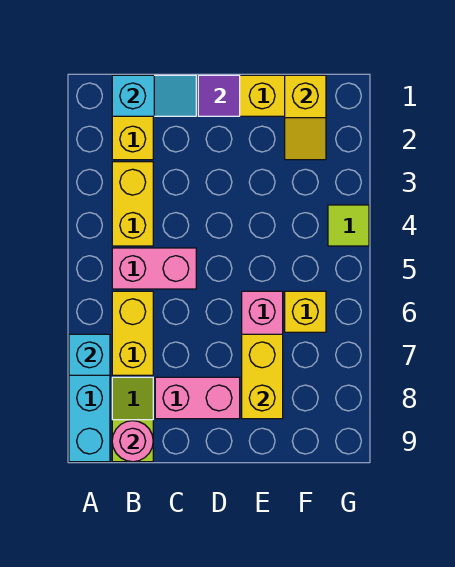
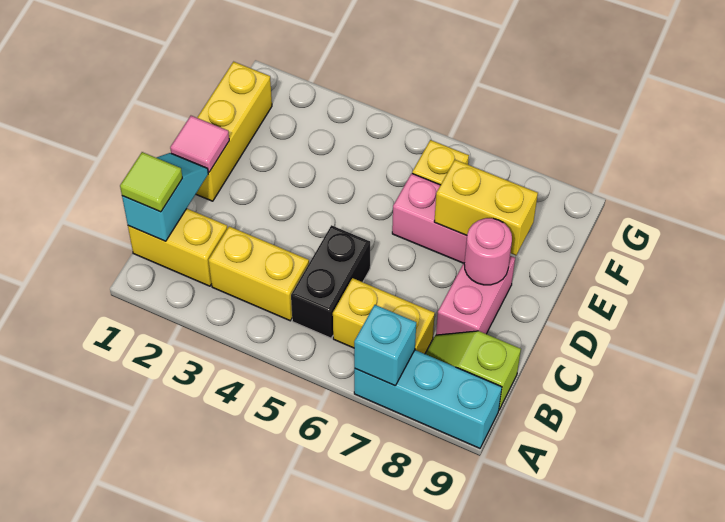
pink 1x2 brick [112,248,196,289] -> black 1x2 brick [291,225,370,338]
pink 1x1 round brick [112,421,153,462] -> pink 1x1 round brick moved to [464,218,512,285]
purple 1x1 tile [198,75,240,116] -> pink 1x1 tile [170,116,229,172]
yellow 1x2 slope [285,75,326,160] -> none
lime 1x1 tile [328,205,369,246] -> lime 1x1 tile moved to [120,152,182,212]

